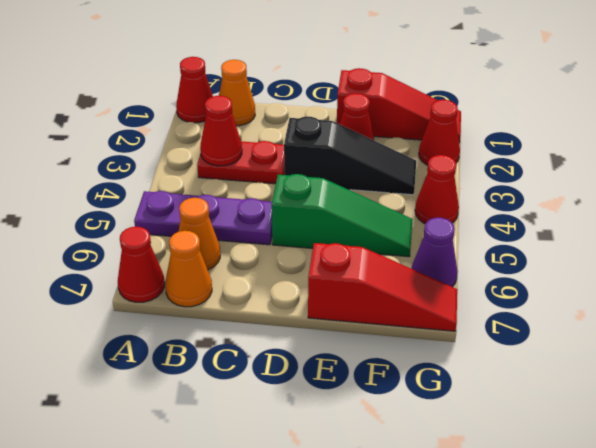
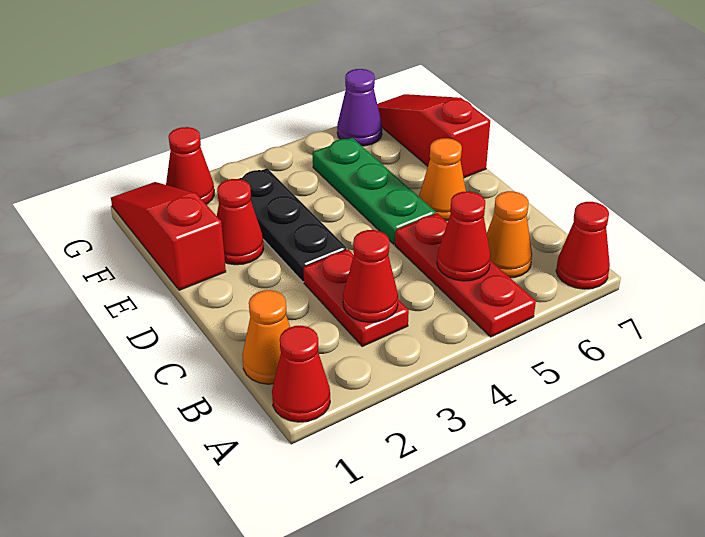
purple 1x3 plate [134,191,272,245] -> red 1x3 plate [395,213,536,337]
orange 1x1 cone [165,231,212,307] -> orange 1x1 cone moved to [419,138,466,221]
black 1x3 slope [284,117,416,195] -> black 1x3 plate [239,168,347,282]
green 1x3 slope [272,174,413,257] -> green 1x3 plate [313,138,436,244]
red 1x1 cone [415,155,459,224] -> red 1x1 cone moved to [437,191,491,281]

